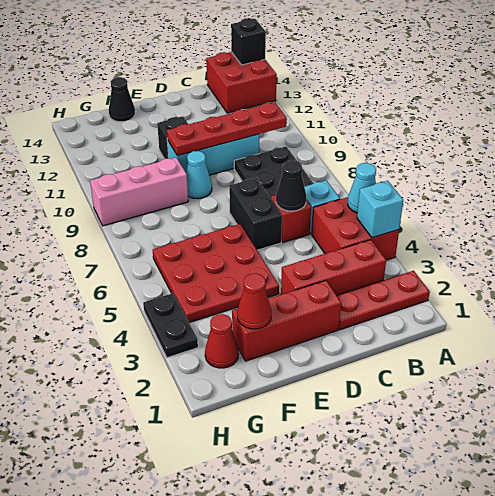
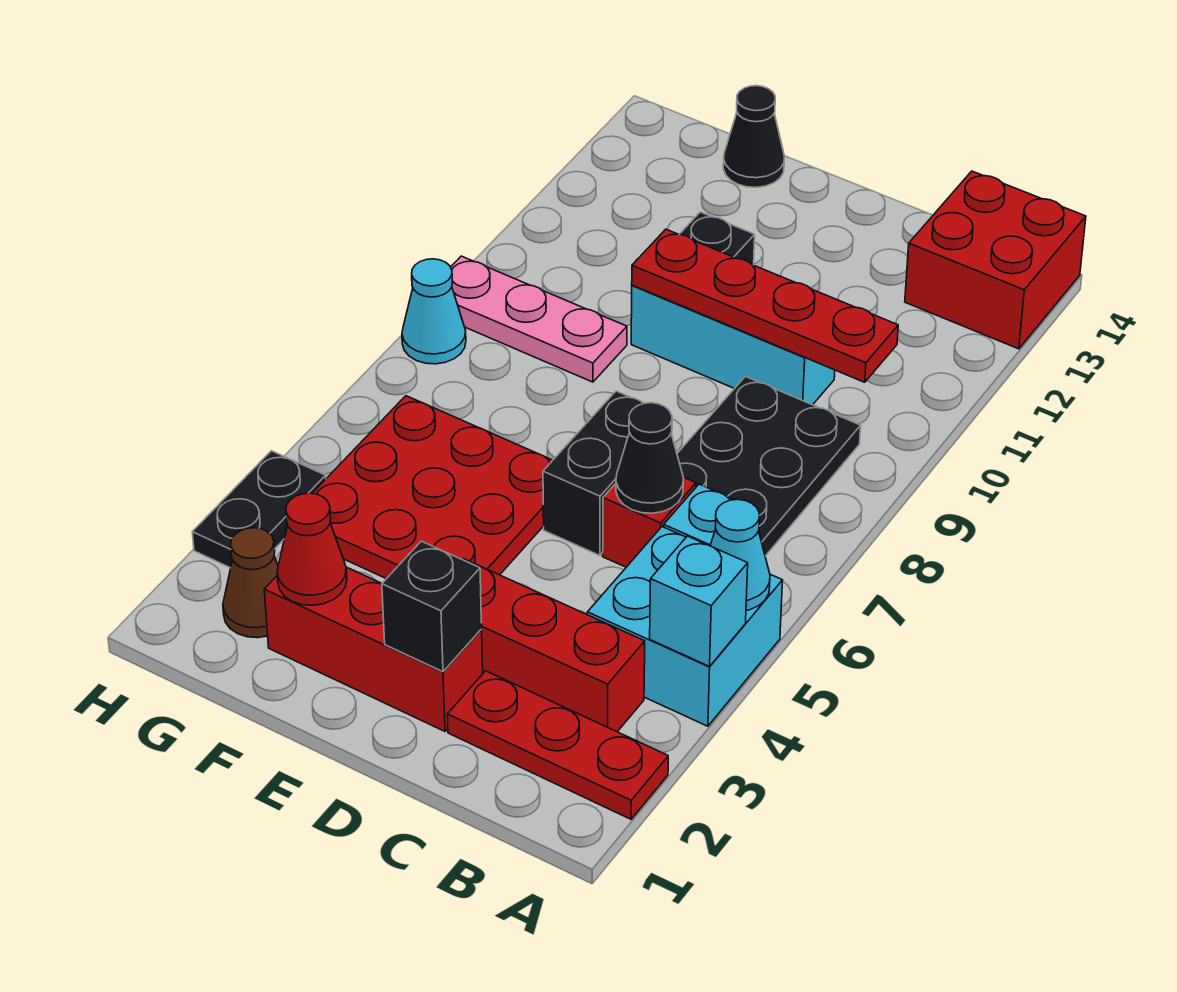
red 2x2 brick [312,197,399,260] -> cyan 2x2 brick [587,527,783,726]
black 1x1 brick [231,18,266,65] -> black 1x1 brick moved to [382,541,482,672]
cyan 1x1 cone [186,151,212,199] -> cyan 1x1 cone moved to [402,259,466,364]
pink 1x3 brick [90,157,188,226] -> pink 1x3 plate [451,256,627,382]
red 1x1 cone [205,314,239,368] -> brown 1x1 cone [223,528,278,638]

